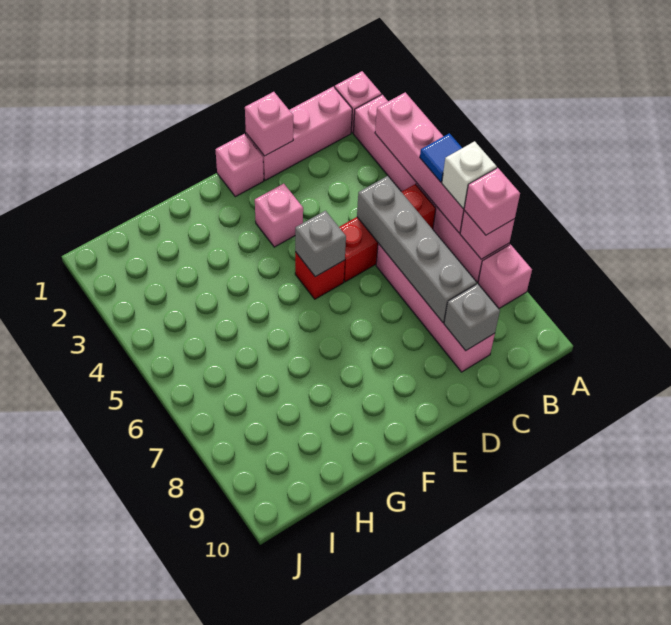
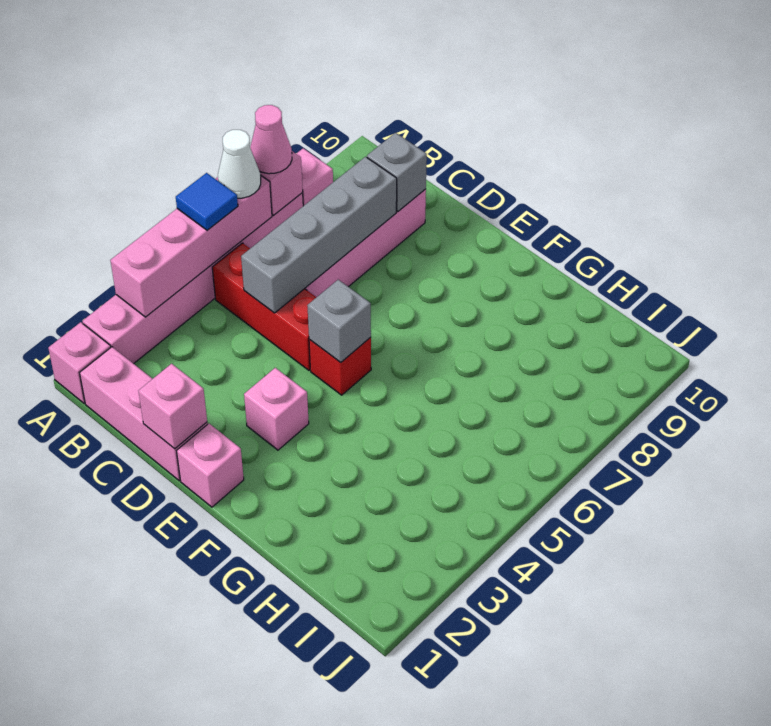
white 1x1 brick [442,141,497,208] -> white 1x1 cone [218,130,261,198]
pink 1x1 brick [464,168,520,235] -> pink 1x1 cone [250,105,292,174]

